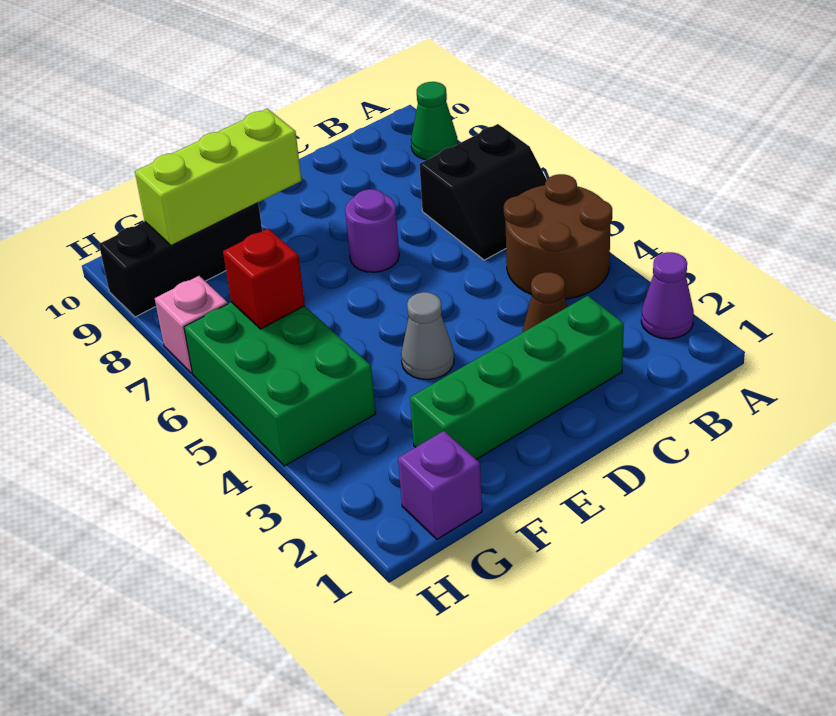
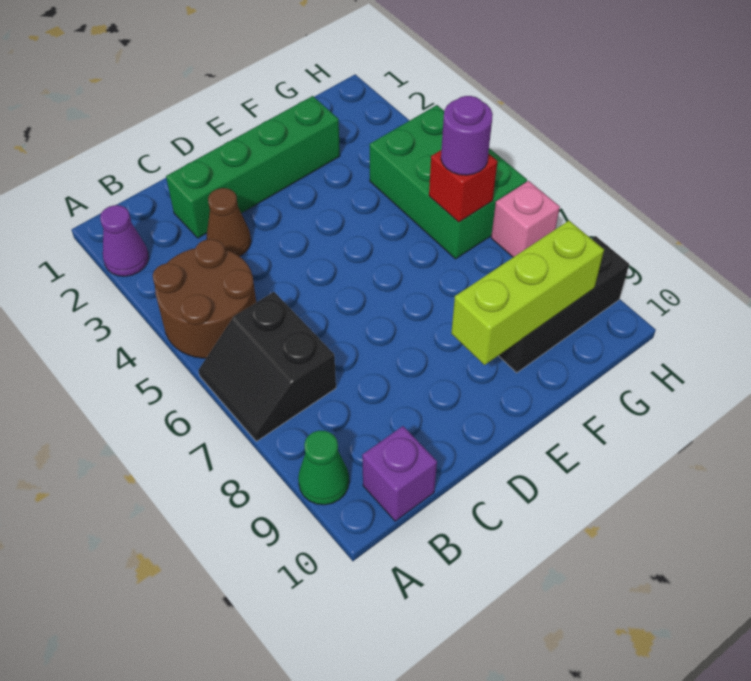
black 2x2 slope [419,124,547,260] -> black 2x2 slope turned to [198,292,336,441]
purple 1x1 round brick [345,189,399,272] -> purple 1x1 round brick moved to [441,96,493,175]
grey 1x1 cone [401,292,454,379] -> none
purple 1x1 brick [398,431,482,539] -> purple 1x1 brick moved to [362,426,437,521]

